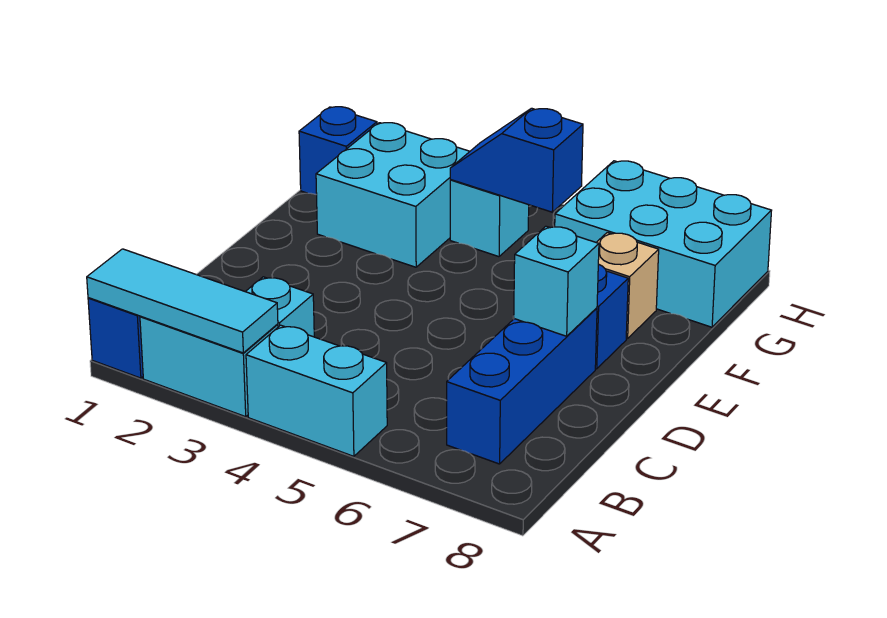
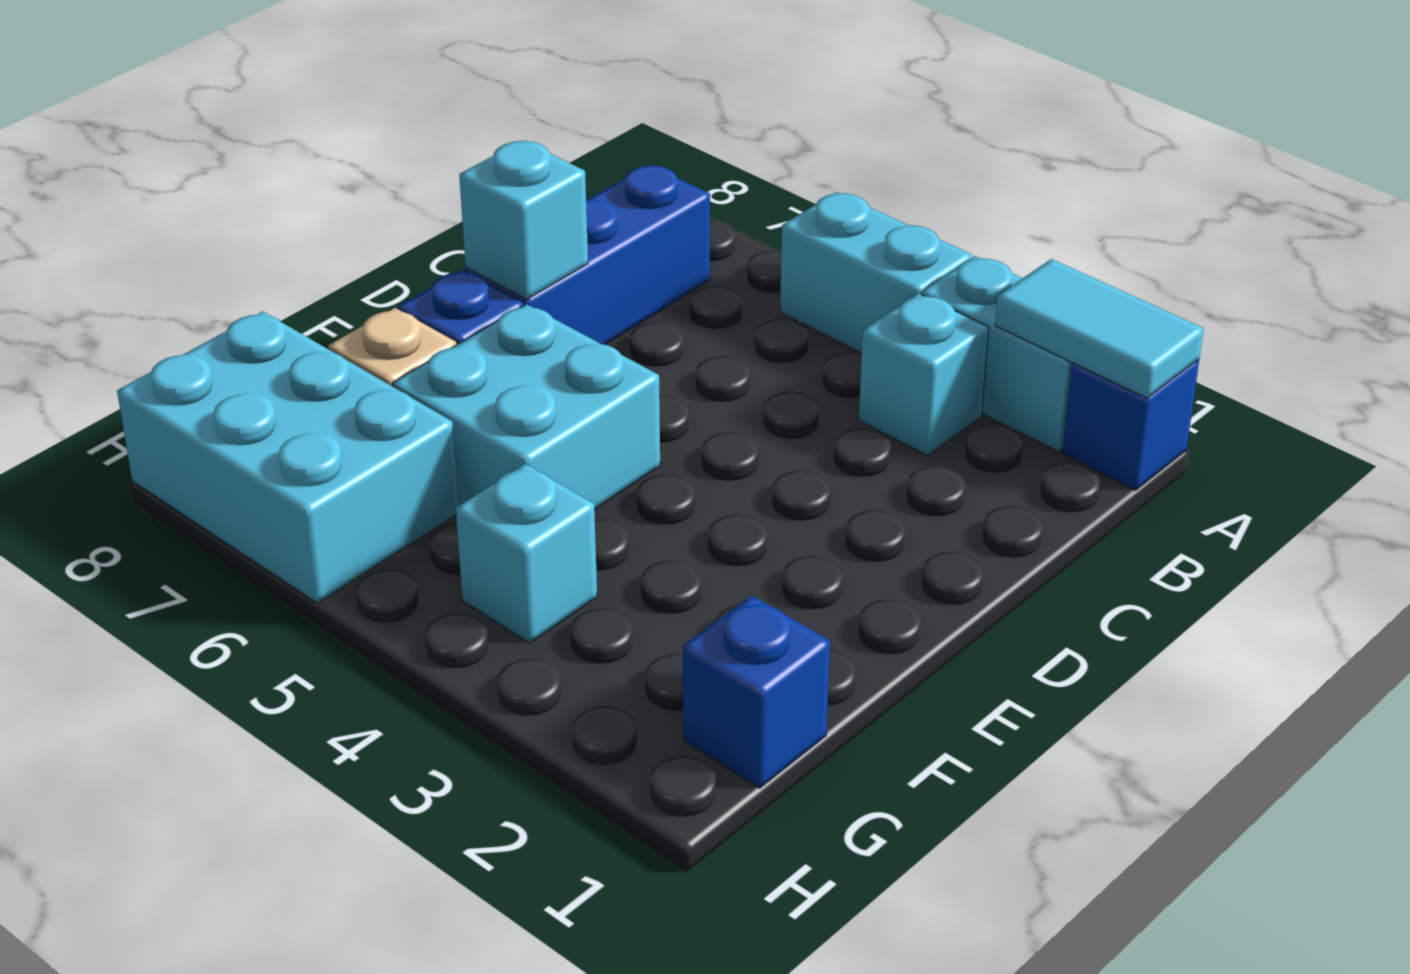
cyan 1x3 tile [87,249,278,353] -> cyan 1x2 tile [995,259,1204,398]
cyan 2x2 brick [316,123,470,267] -> cyan 2x2 brick moved to [392,304,660,509]
blue 1x2 slope [450,108,583,212] -> none

